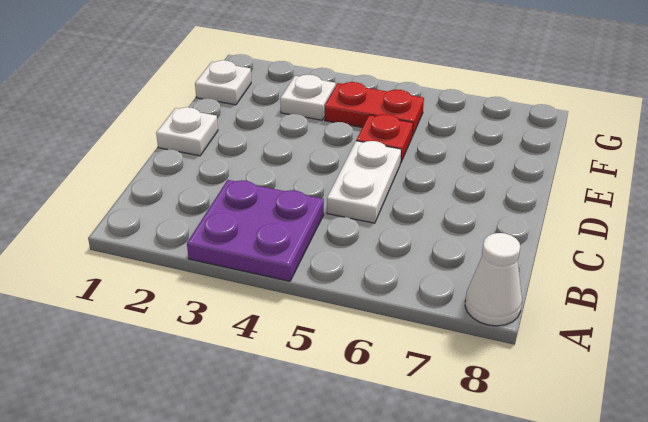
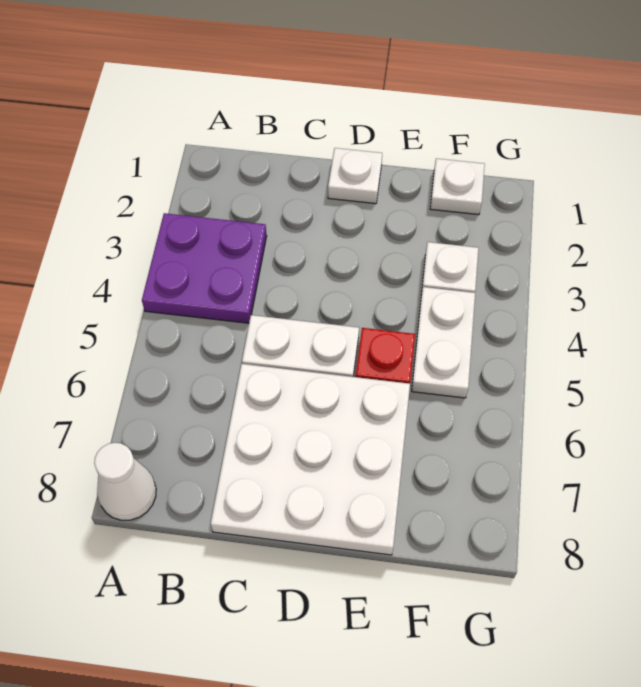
none -> white 3x3 plate [210,364,410,555]
red 1x2 plate [325,82,424,136] -> white 1x2 plate [412,287,475,398]

